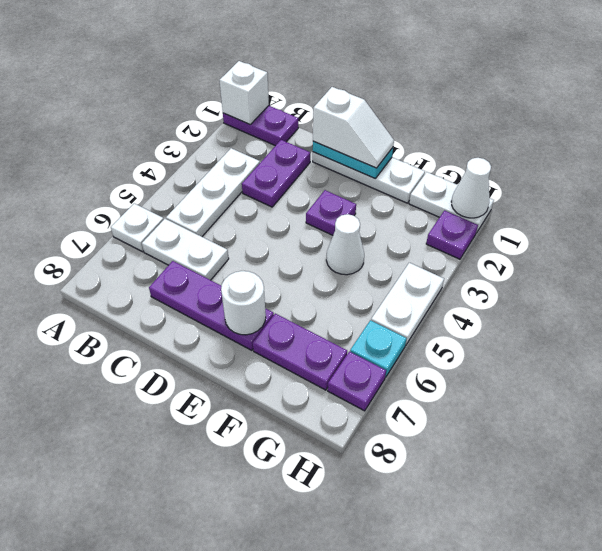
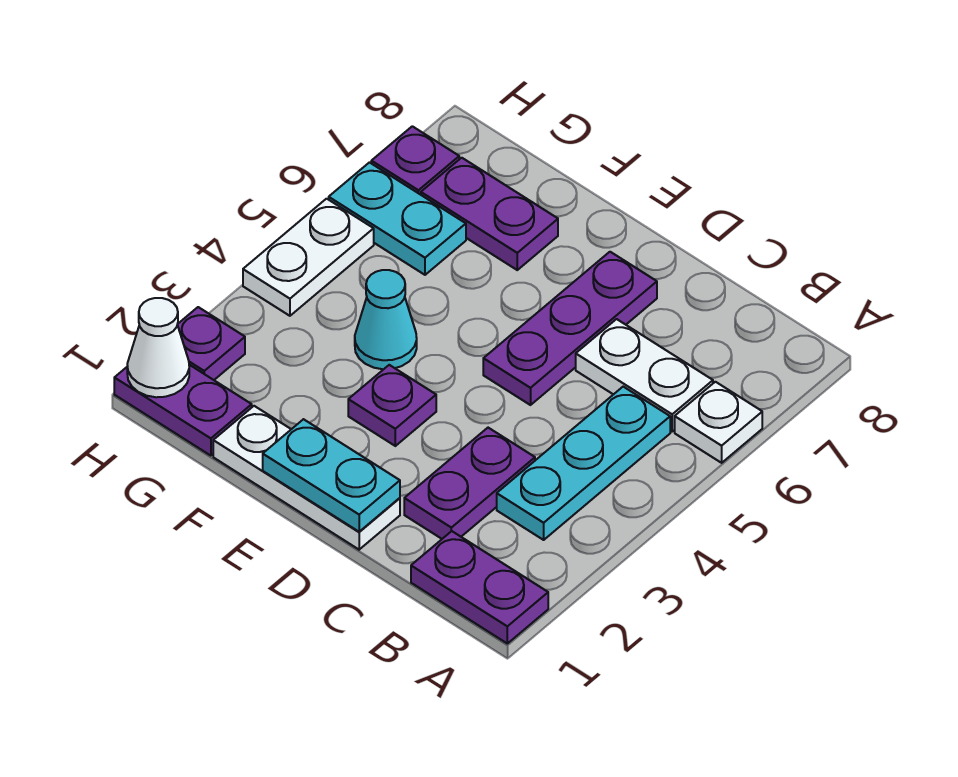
white 1x1 brick [219,61,269,124] -> none
white 1x3 plate [166,148,260,237] -> cyan 1x3 plate [497,387,670,540]
purple 1x3 plate [149,261,274,350] -> purple 1x3 plate turned to [483,252,657,405]
white 1x2 slope [313,87,394,168] -> none
white 1x1 round brick [221,271,266,335] -> none
white 1x1 cone [326,214,364,275] -> cyan 1x1 cone [355,270,417,369]
white 1x2 plate [409,172,494,233] -> purple 1x2 plate [114,365,252,456]
cyan 1x1 plate [350,320,407,377] -> cyan 1x2 plate [329,163,466,275]

